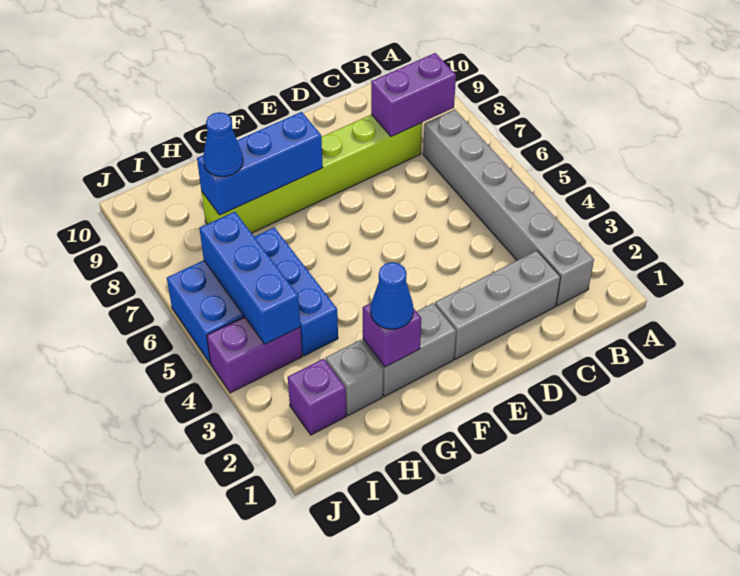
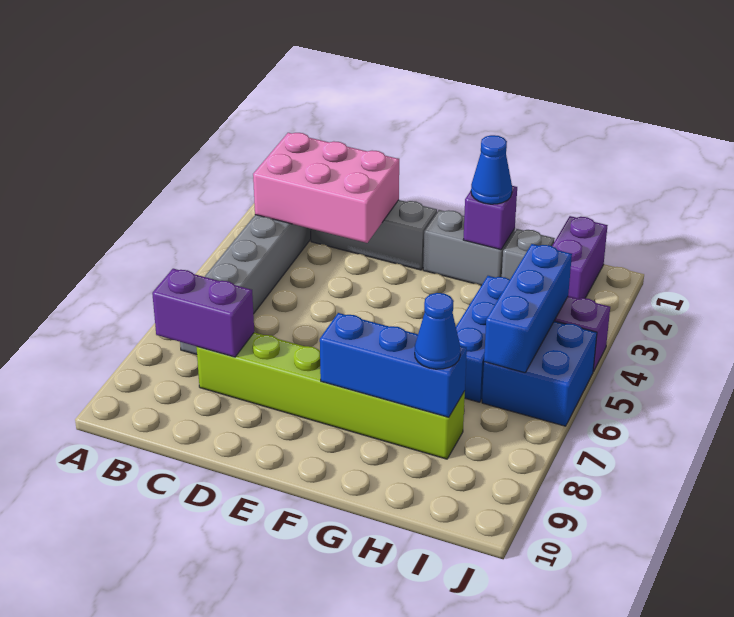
none -> pink 2x3 brick [253,133,399,243]
purple 1x1 brick [288,359,346,435] -> purple 1x2 brick [552,216,608,299]

